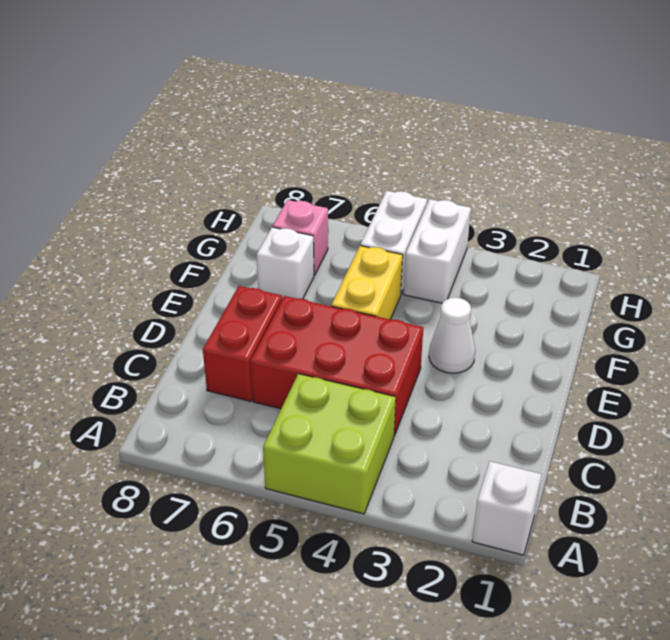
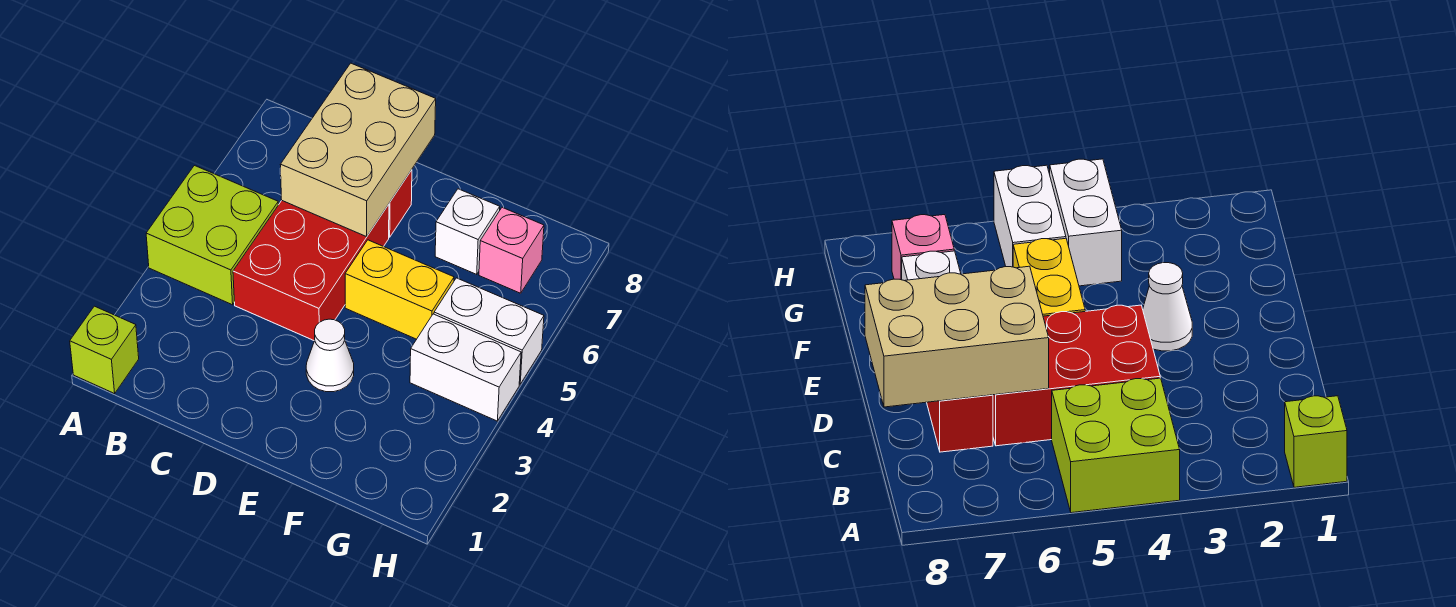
white 1x1 brick [472,461,542,555] -> lime 1x1 brick [70,306,139,394]
none -> tan 2x3 brick [280,63,436,237]

